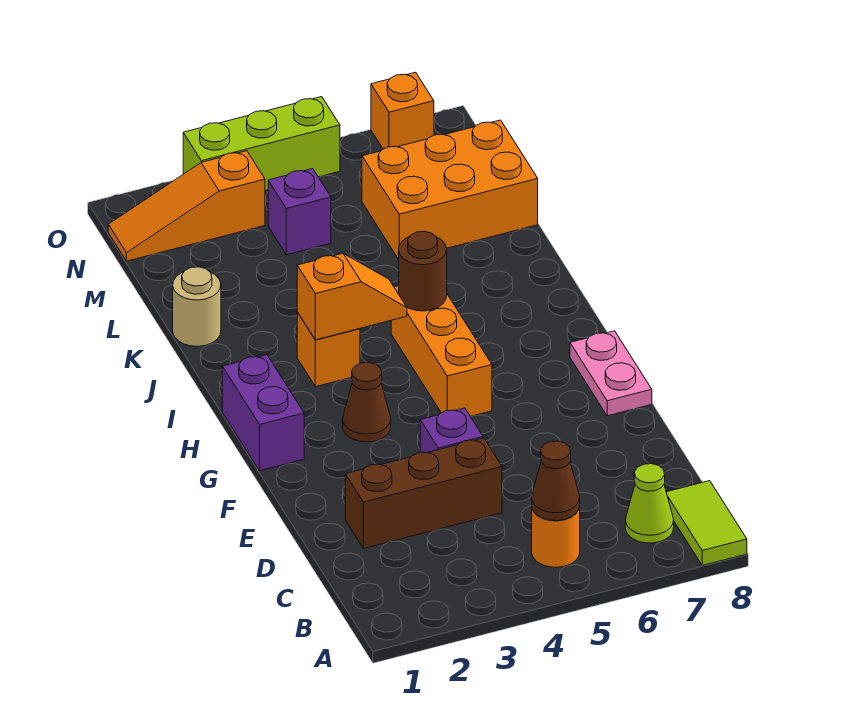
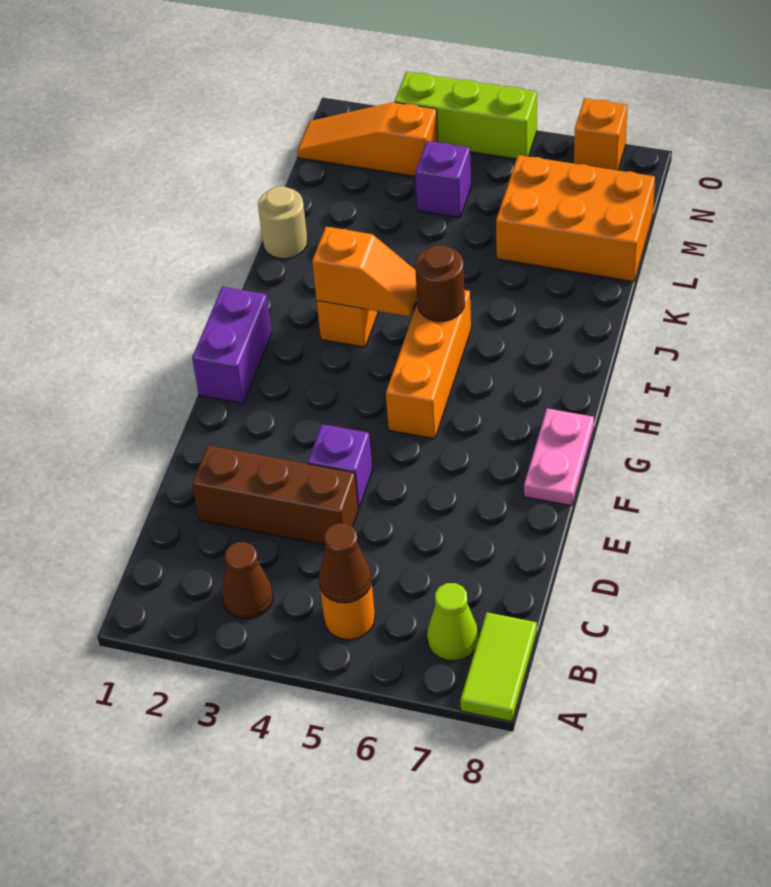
brown 1x1 cone [343,362,391,442] -> brown 1x1 cone moved to [222,542,273,619]

